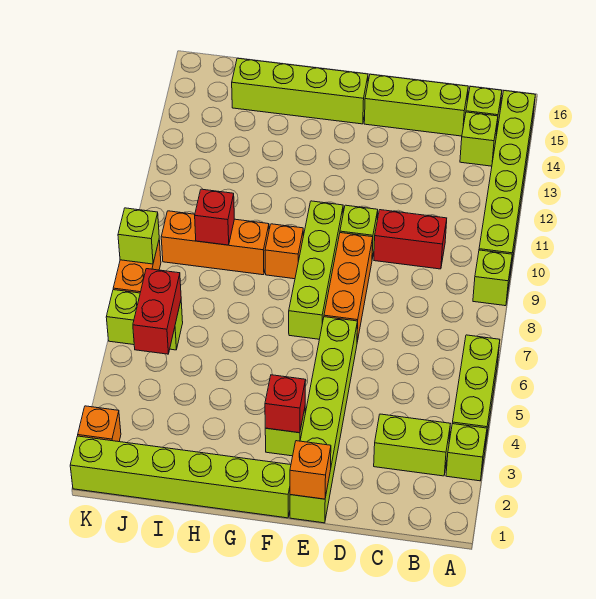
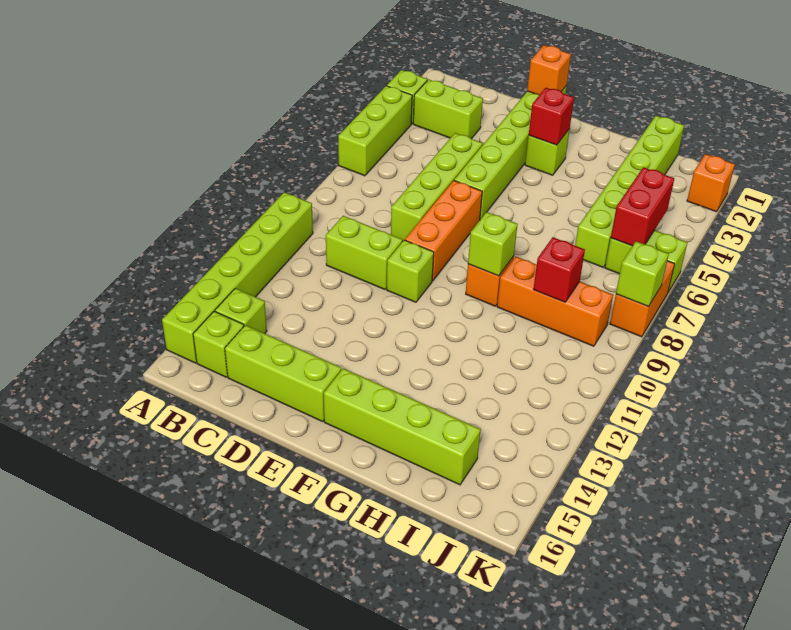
lime 1x1 brick [473,250,512,306] -> lime 1x1 brick moved to [468,212,518,276]
red 1x2 brick [374,210,447,269] -> lime 1x2 brick [326,216,402,289]
lime 1x6 brick [70,436,291,518] -> lime 1x6 brick turned to [575,116,684,268]
lime 1x4 brick [289,201,343,339] -> lime 1x4 brick moved to [391,133,483,241]

